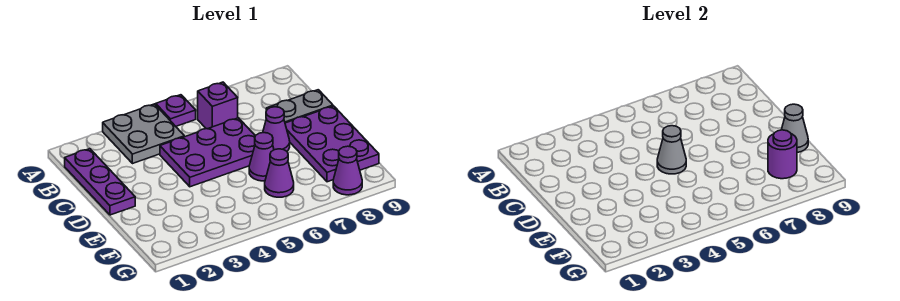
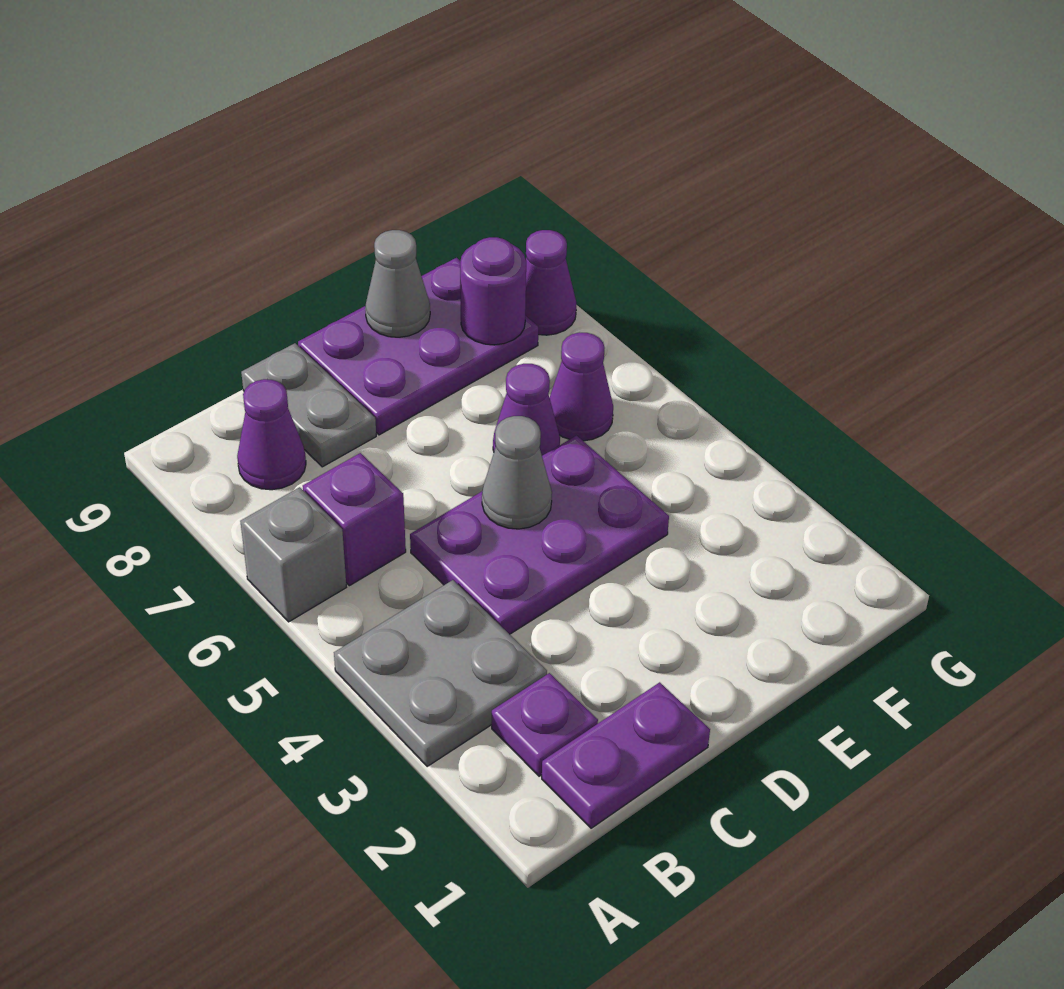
purple 1x1 plate [156,95,196,126] -> purple 1x1 plate moved to [492,673,598,776]
none -> grey 1x1 brick [240,487,346,622]
purple 1x3 plate [65,149,135,215] -> purple 1x2 plate [542,682,710,828]
purple 2x3 plate [160,118,255,187] -> purple 2x3 plate turned to [410,436,669,634]
purple 1x1 cone [263,107,290,151] -> purple 1x1 cone moved to [237,379,306,490]

